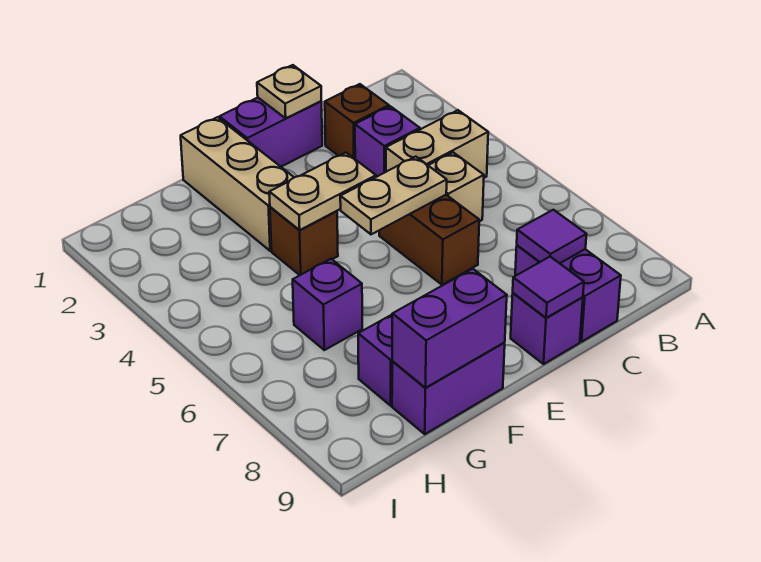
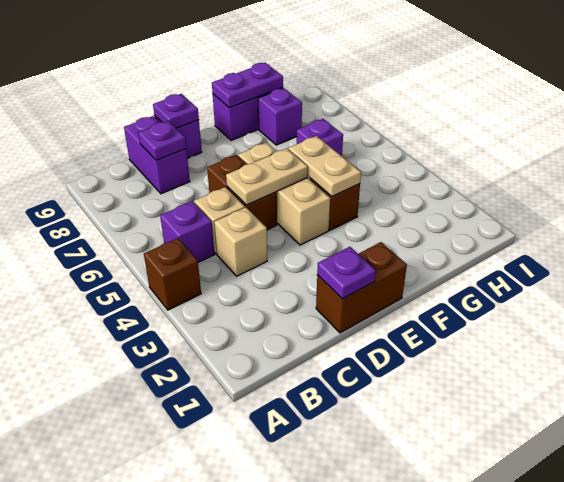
tan 1x2 brick [386,110,488,178] -> tan 1x1 brick [214,207,267,276]
brown 1x1 brick [325,84,389,159] -> brown 1x1 brick moved to [144,238,201,310]
purple 1x1 brick [355,106,420,177] -> purple 1x1 brick moved to [160,201,215,262]
purple 1x1 tile [517,210,587,263] -> purple 1x1 plate [138,121,186,160]
purple 1x2 brick [219,98,322,167] -> brown 1x2 brick [316,242,407,333]
tan 1x1 plate [257,65,321,118] -> purple 1x1 plate [317,247,376,299]
purple 1x1 tile [513,257,584,318] -> purple 1x1 plate [153,94,199,128]
tan 1x2 plate [269,153,376,230] -> tan 1x2 plate turned to [288,136,361,196]
tan 1x3 brick [181,117,294,251] -> tan 1x3 brick moved to [238,142,330,245]
purple 1x2 brick [392,269,507,388] -> purple 1x2 plate [212,63,283,108]

